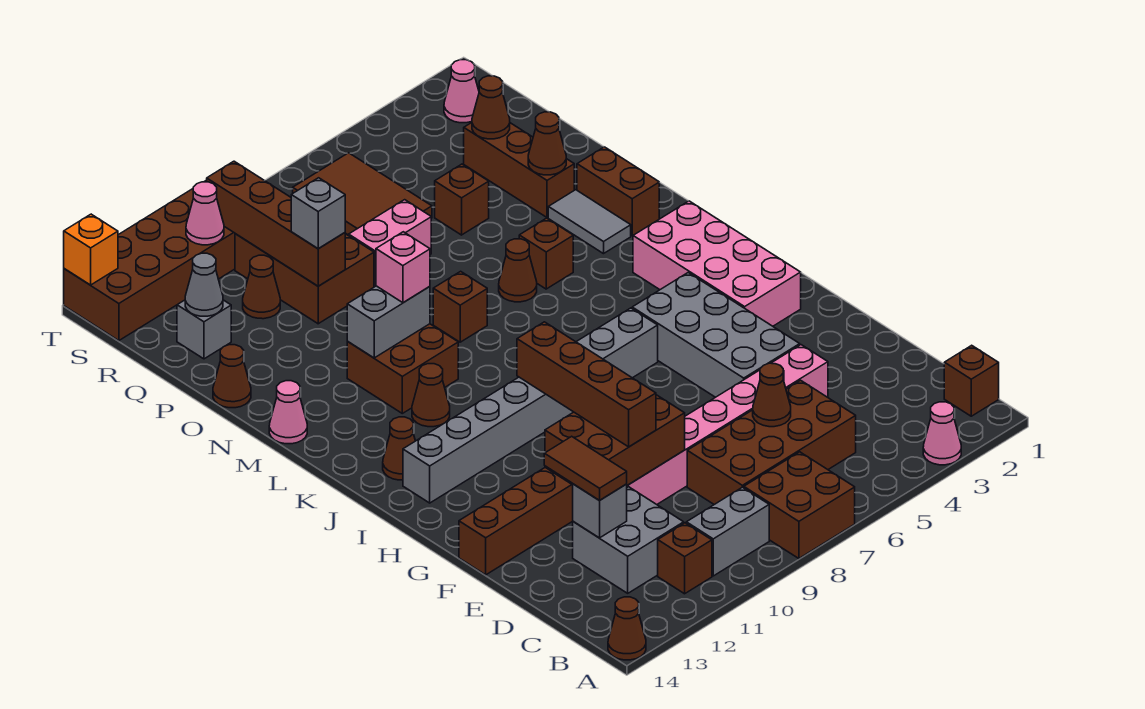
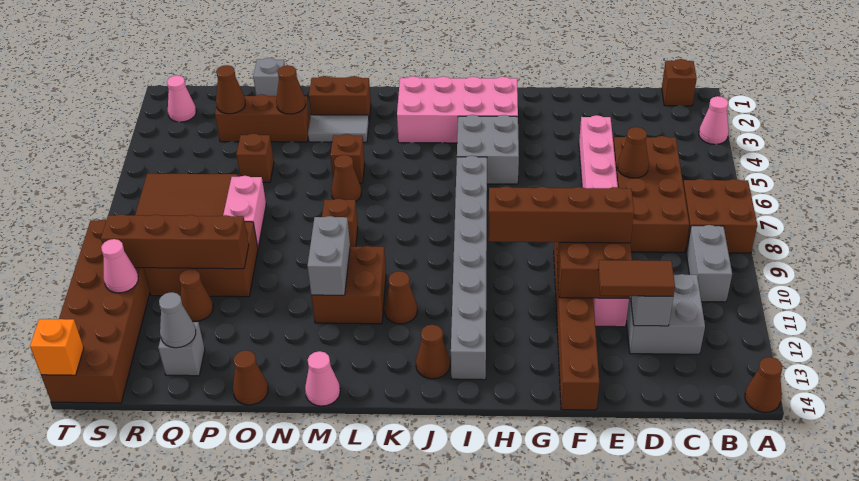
brown 1x1 brick [658,523,712,594] -> none
grey 2x4 brick [632,273,800,397] -> grey 2x2 brick [457,115,519,184]
pink 1x1 brick [376,232,430,303] -> none
grey 1x1 brick [291,178,345,249] -> grey 1x1 brick moved to [253,58,285,96]

